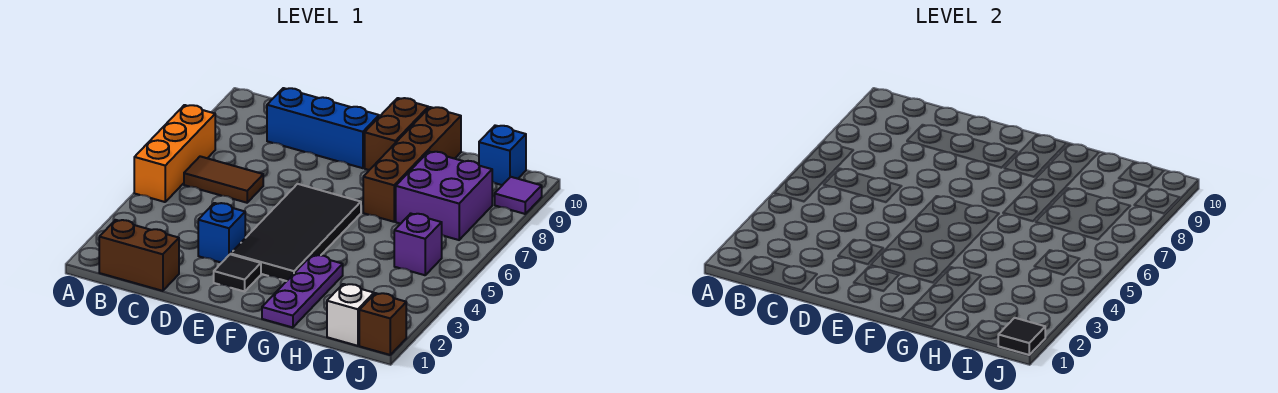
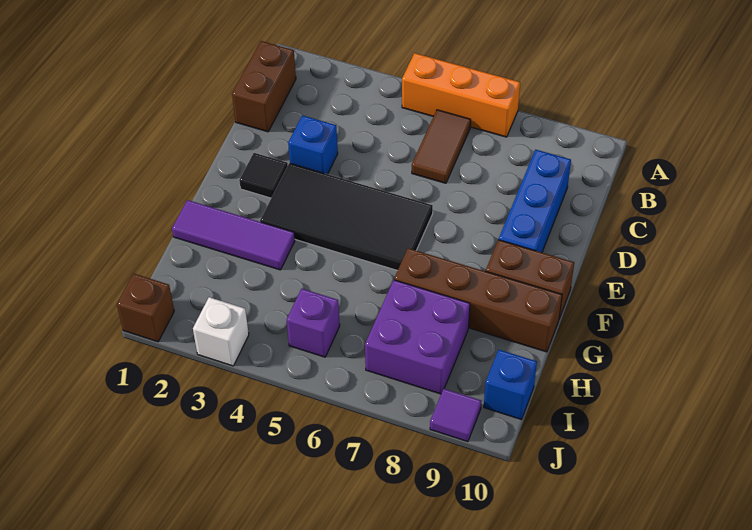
purple 1x3 plate [262,255,343,328] -> purple 1x3 tile [172,200,295,270]
white 1x1 brick [327,284,374,346] -> white 1x1 brick moved to [193,297,249,366]
black 1x1 tile [998,318,1045,355] -> none

